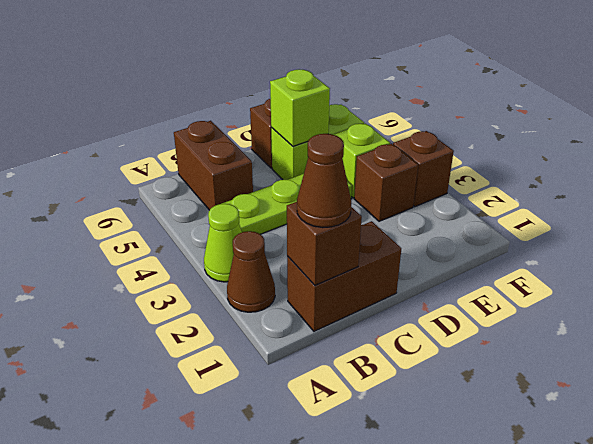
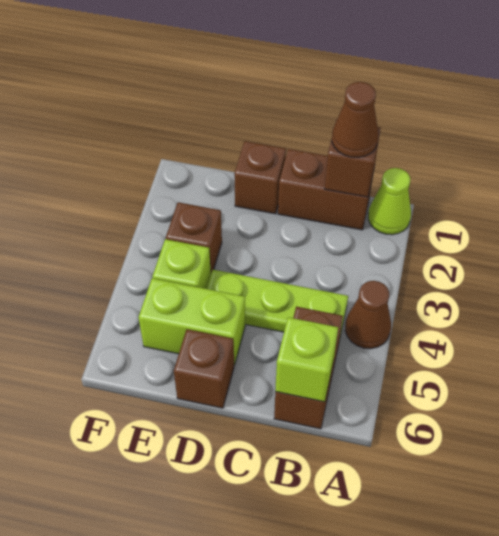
brown 1x1 cone [227,231,275,312] -> brown 1x1 cone moved to [345,281,391,349]
lime 1x1 cone [204,204,242,282] -> lime 1x1 cone moved to [368,168,411,235]
lime 1x1 brick [270,69,330,146] -> lime 1x1 brick moved to [275,317,338,402]
brown 1x1 brick [393,131,454,207] -> brown 1x1 brick moved to [234,141,286,214]

